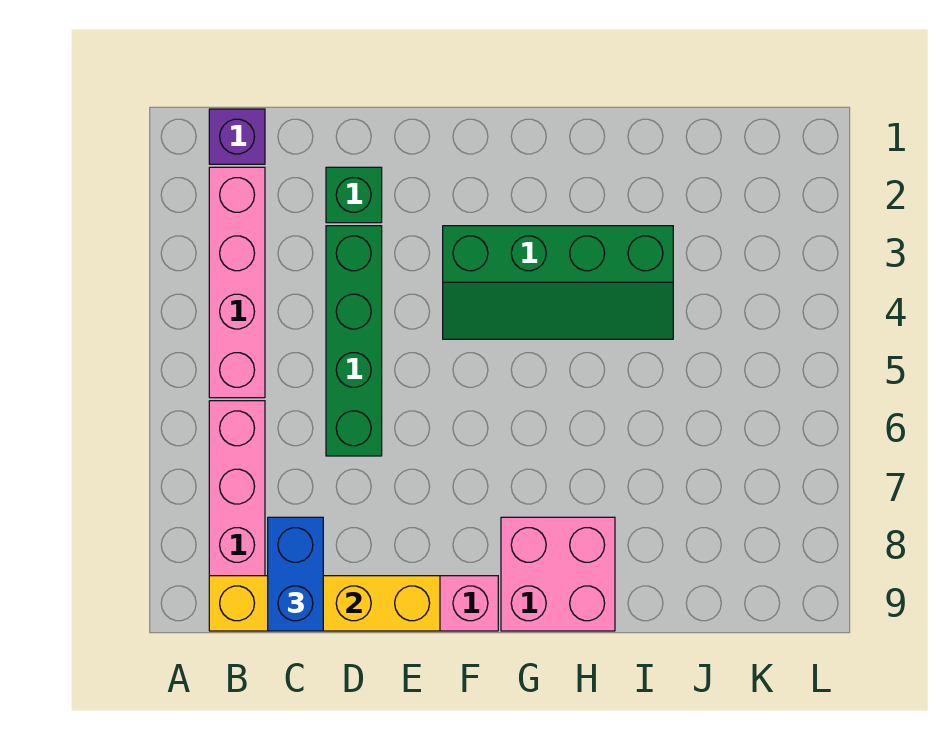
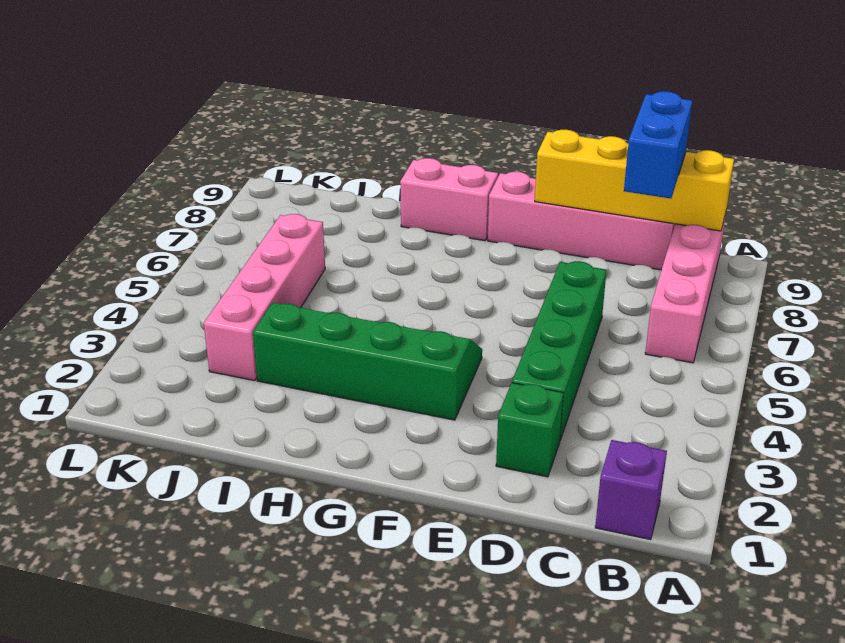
pink 1x4 brick [209,167,265,398] -> pink 1x4 brick moved to [204,214,325,381]
pink 2x2 brick [501,517,615,631] -> pink 1x2 brick [400,158,498,241]

